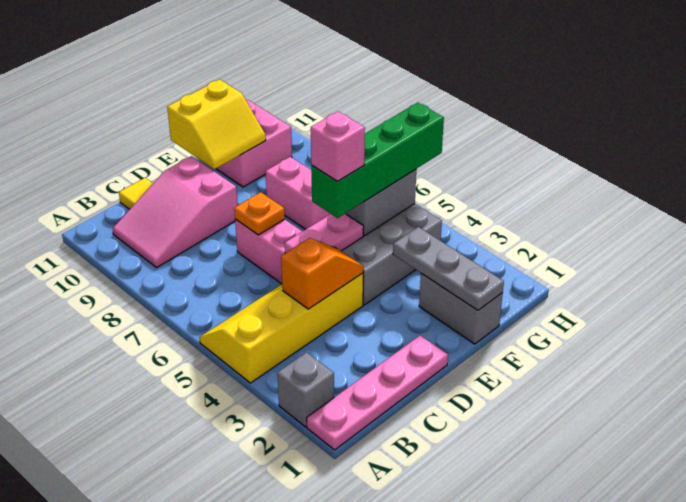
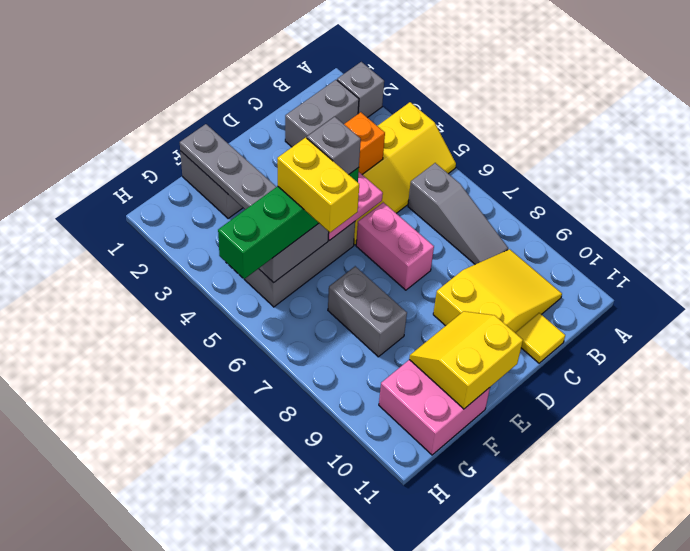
pink 1x4 plate [307,335,448,450] -> none
none -> grey 1x2 brick [285,80,359,147]
none -> grey 1x3 slope [408,163,508,264]
pink 2x3 slope [113,156,238,267] -> yellow 2x3 slope [433,249,562,332]
orange 1x1 plate [234,192,285,235] -> none
pink 1x1 brick [311,112,365,182] -> grey 1x1 brick [307,117,361,175]
none -> yellow 1x2 brick [277,137,359,232]
pink 1x2 brick [266,157,330,230] -> grey 1x2 brick [328,266,407,357]

